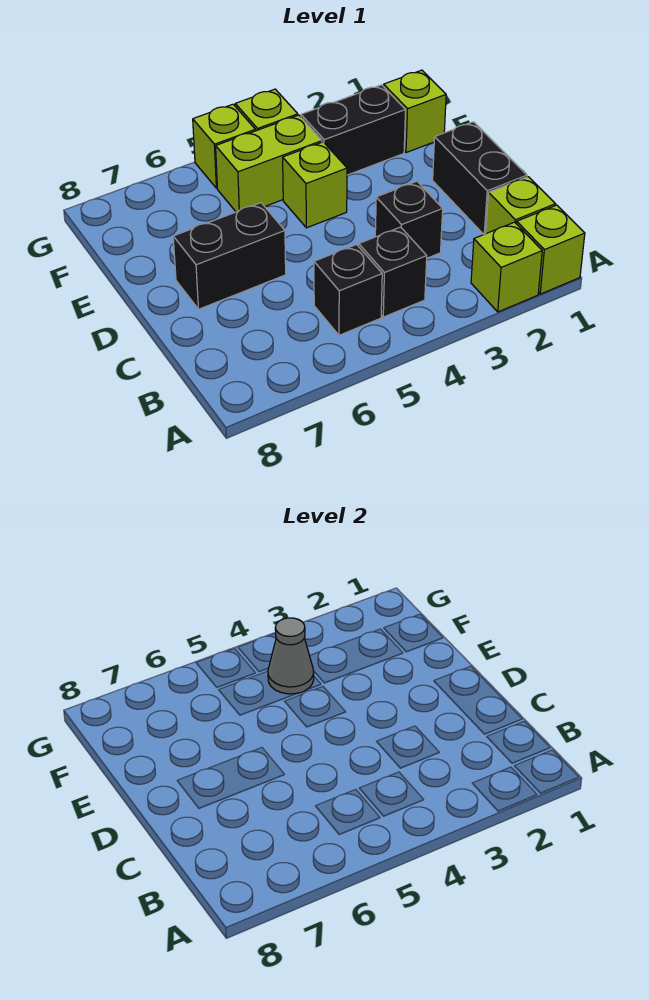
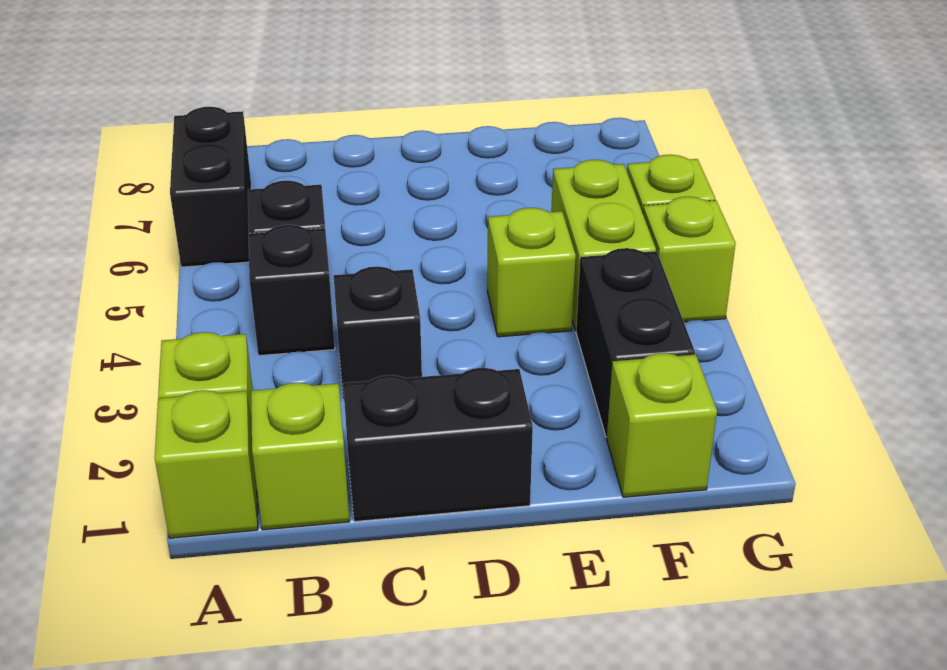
black 1x2 brick [173,203,286,309] -> black 1x2 brick moved to [170,107,251,267]
grey 1x1 cone [268,618,314,694] -> none

